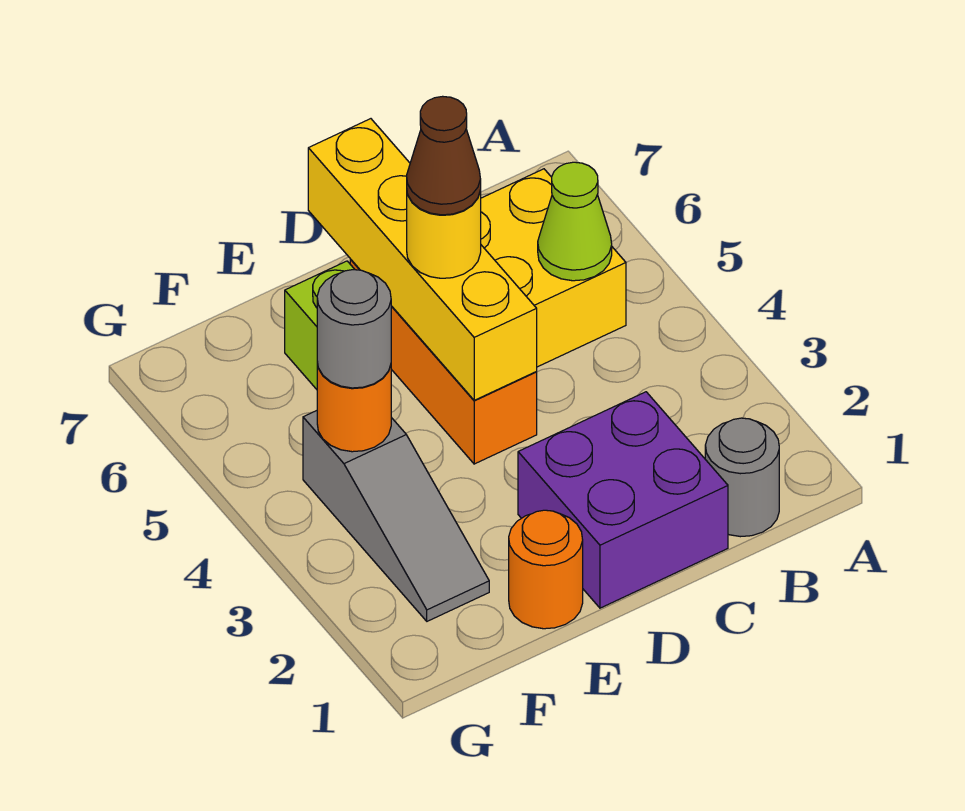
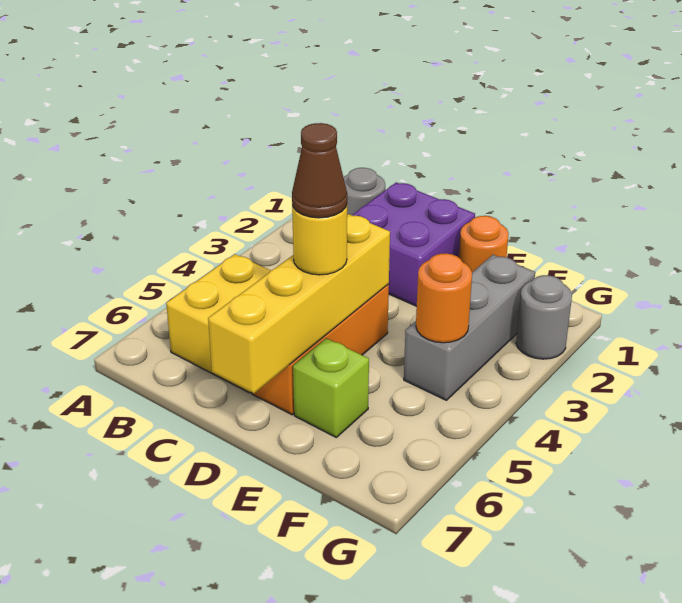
lime 1x1 cone [538,162,612,281] -> none
grey 1x3 slope [303,411,489,621] -> grey 1x3 brick [404,255,535,400]
grey 1x1 round brick [317,270,391,388] -> grey 1x1 round brick moved to [516,275,572,359]

